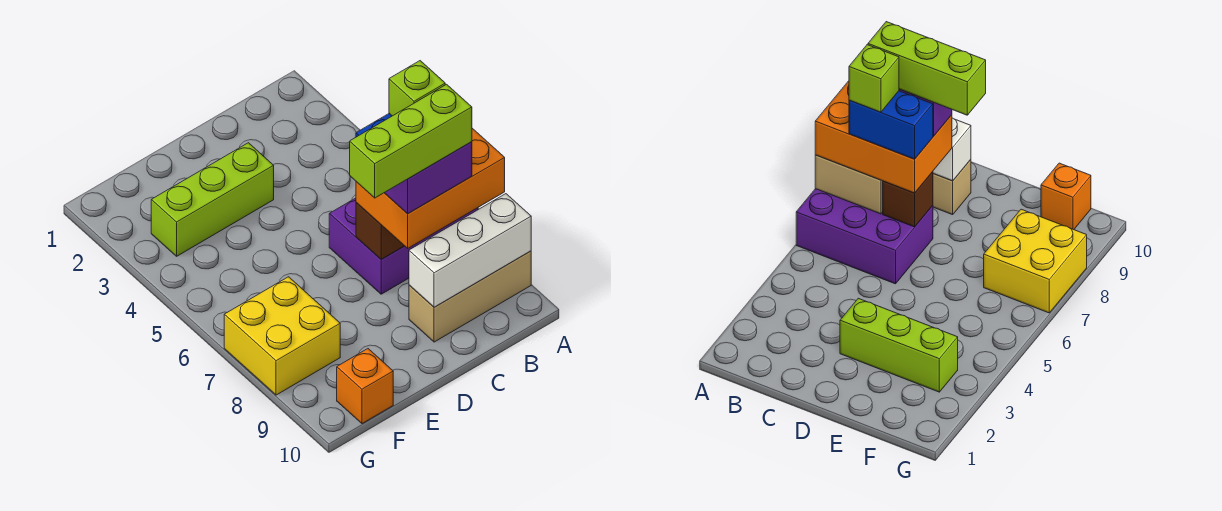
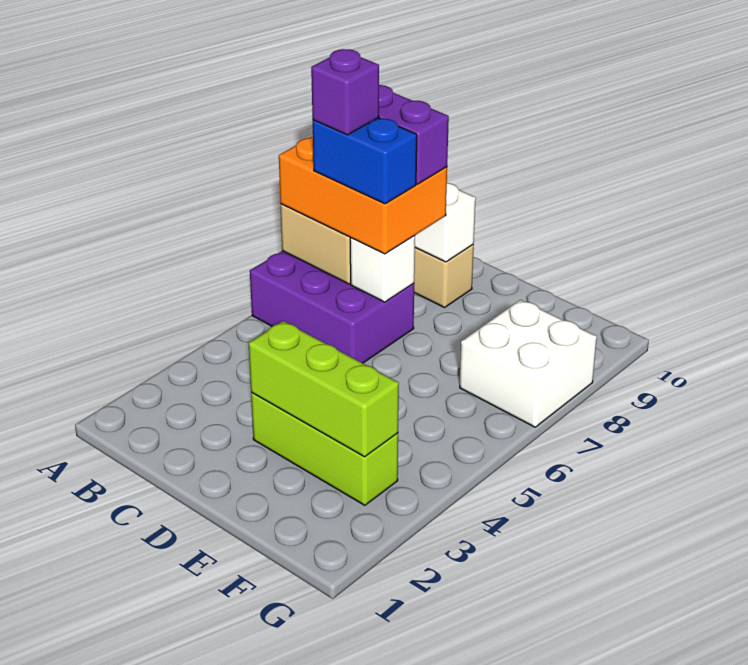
lime 1x1 brick [389,61,445,116] -> purple 1x1 brick [311,49,379,135]
lime 1x3 brick [350,84,472,198] -> lime 1x3 brick moved to [249,321,399,457]
brown 1x1 brick [356,203,404,259] -> white 1x1 brick [350,235,415,302]
yellow 2x2 brick [224,277,340,395] -> white 2x2 brick [460,300,597,427]
orange 1x1 brick [337,349,393,424] -> none

